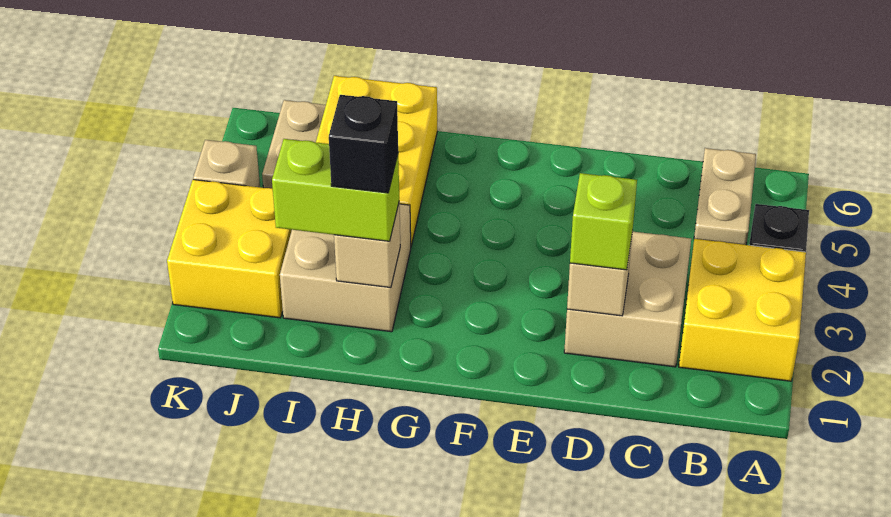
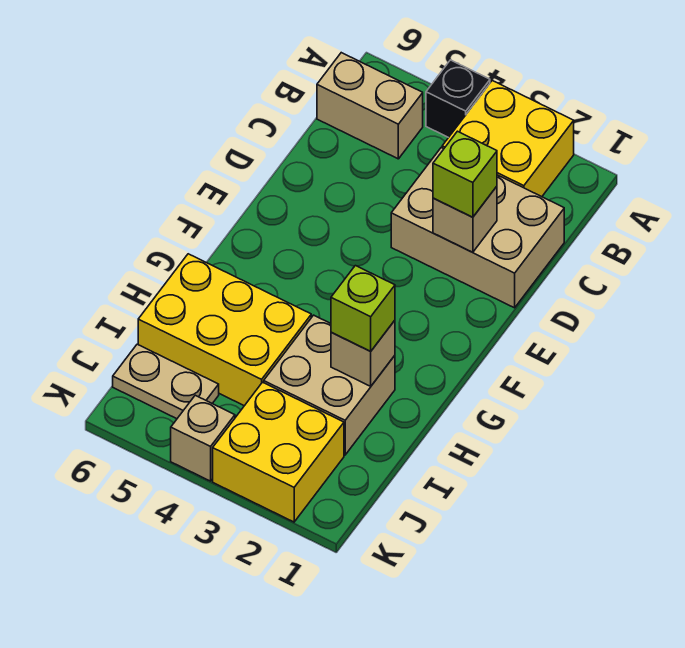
tan 1x2 plate [694,148,756,245] -> tan 1x2 brick [317,53,423,159]
tan 2x2 brick [564,231,691,367] -> tan 2x3 brick [391,148,564,308]
lime 1x2 brick [272,139,399,241] -> lime 1x1 brick [331,266,395,351]
black 1x1 brick [329,95,398,193] -> none

